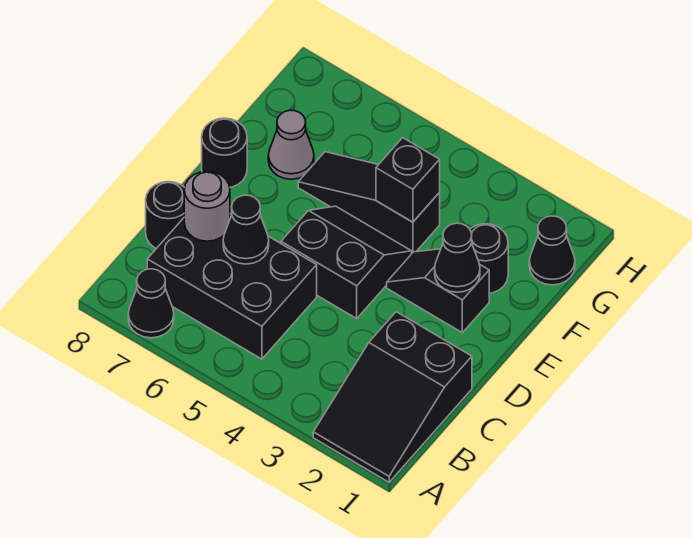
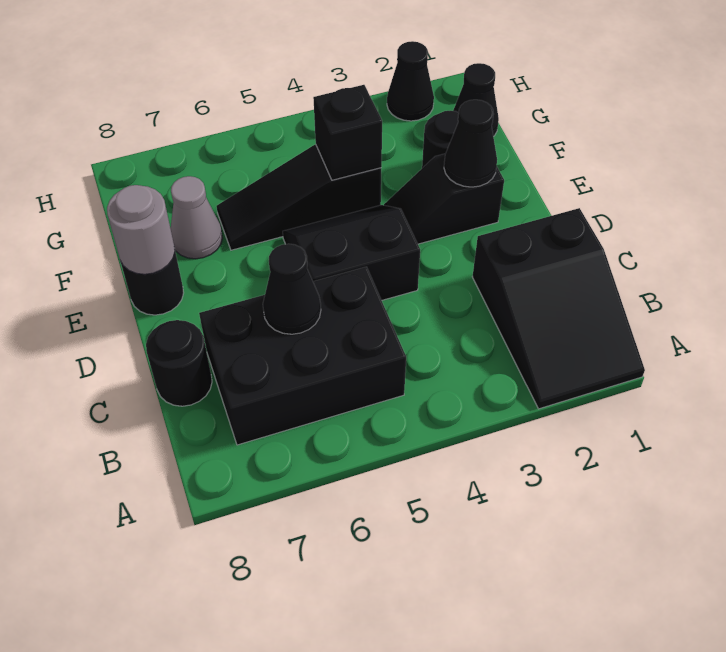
black 1x1 cone [128,269,174,338] -> black 1x1 cone moved to [387,41,434,121]
grey 1x1 round brick [184,171,230,241] -> grey 1x1 round brick moved to [107,185,175,274]

